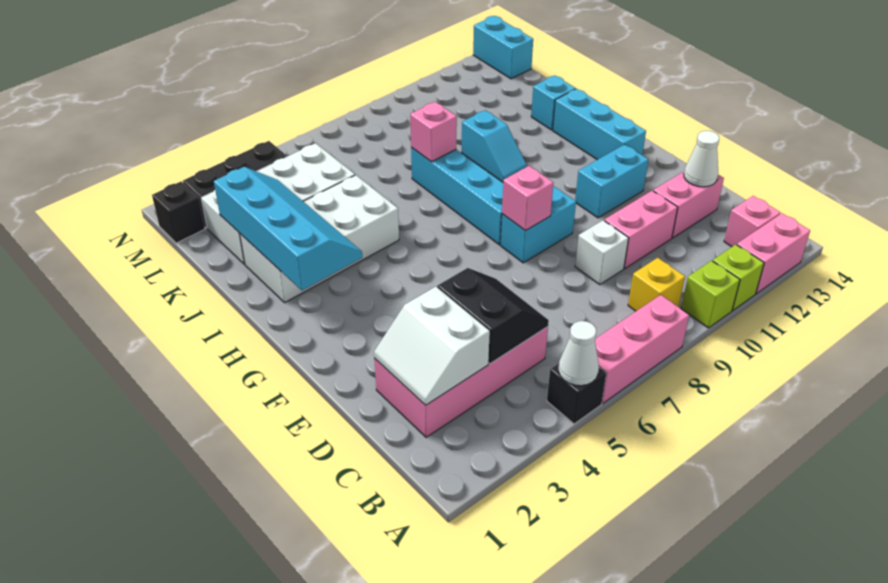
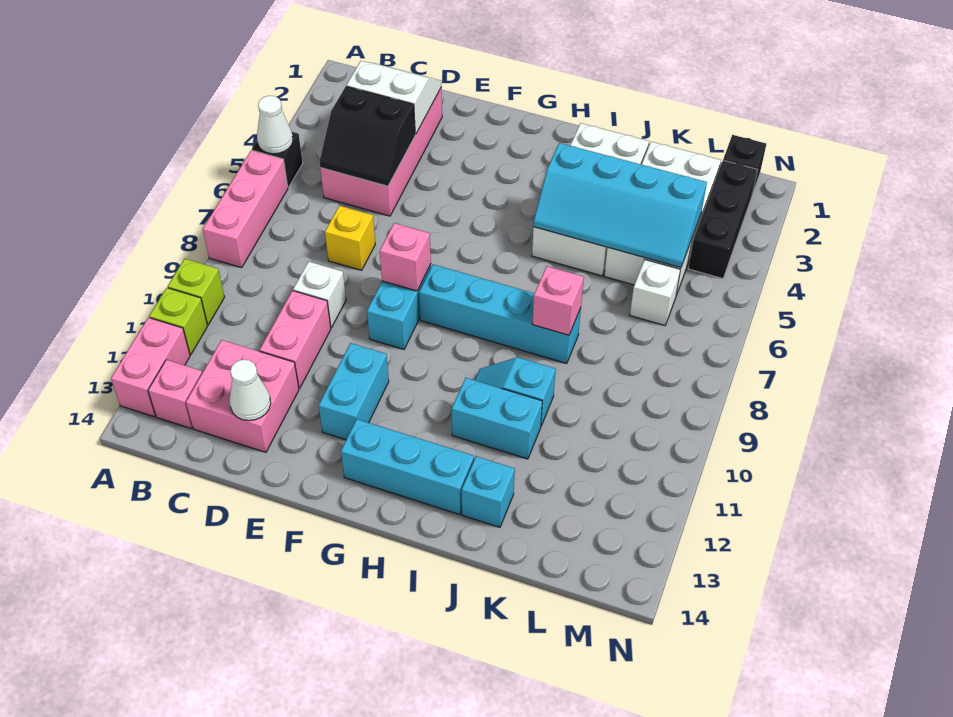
yellow 1x1 brick [628,258,685,311] -> yellow 1x1 brick moved to [325,206,375,270]
pink 1x2 brick [653,172,724,238] -> pink 2x2 brick [186,340,299,452]
cyan 2x4 slope [214,167,362,290] -> cyan 2x4 slope moved to [533,143,707,268]
none -> white 1x1 brick [630,260,680,325]
cyan 1x2 brick [473,16,533,79] -> cyan 1x2 brick moved to [452,378,542,459]

